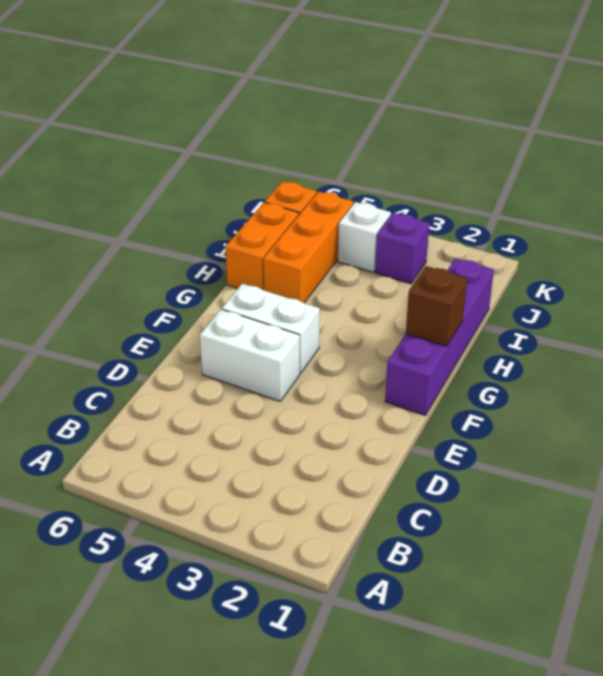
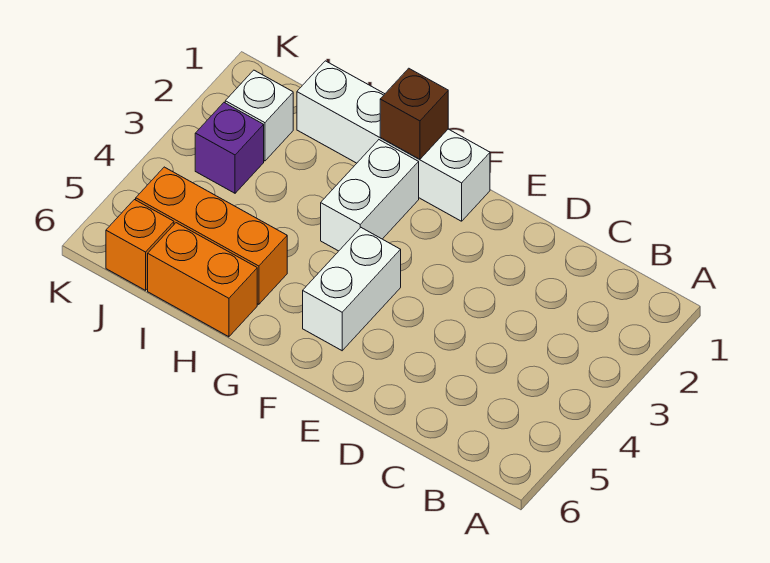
white 1x2 brick [200,309,300,401] -> white 1x2 brick moved to [321,140,419,251]
purple 1x4 brick [385,258,494,415] -> white 1x4 brick [297,61,490,221]
white 1x1 brick [338,202,391,272] -> white 1x1 brick moved to [225,70,293,161]

